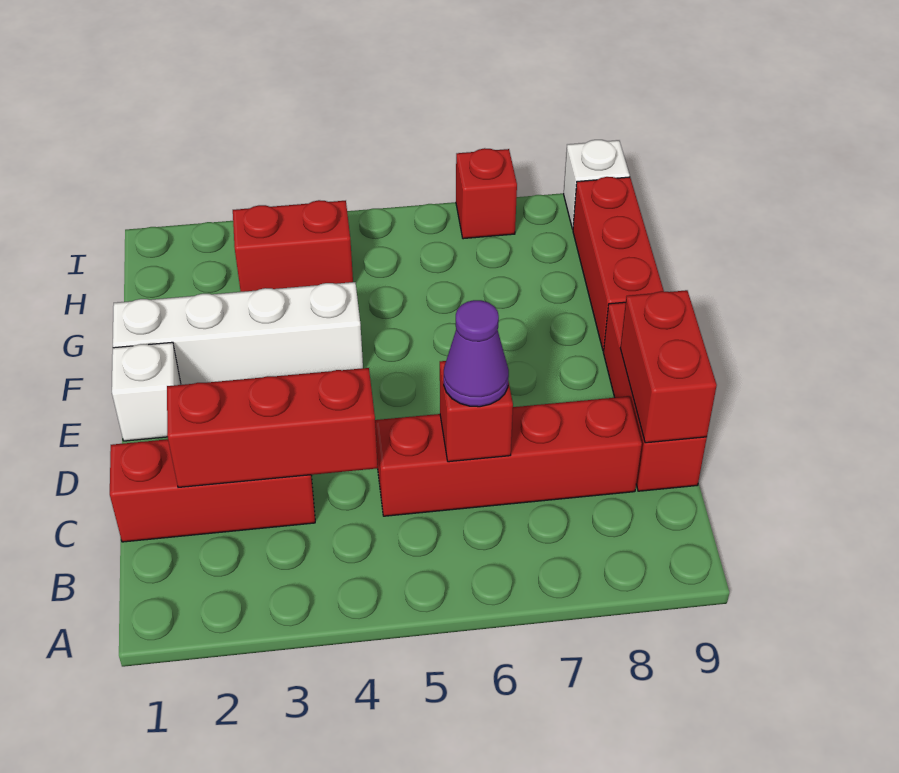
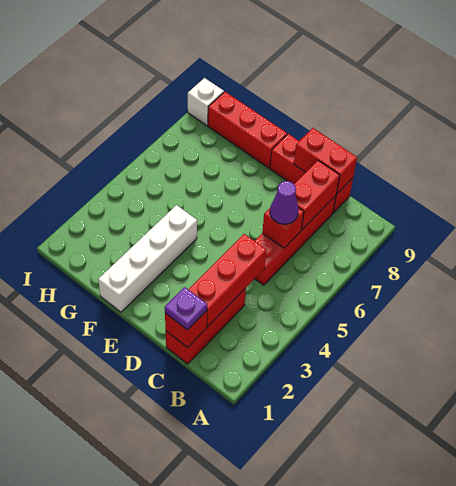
none -> purple 1x1 plate [165,287,207,330]
white 1x1 brick [112,342,181,441] -> none
red 1x2 brick [233,200,353,292] -> red 1x2 brick moved to [294,161,340,229]
red 1x1 brick [456,148,517,239] -> red 1x1 brick moved to [165,311,207,347]

